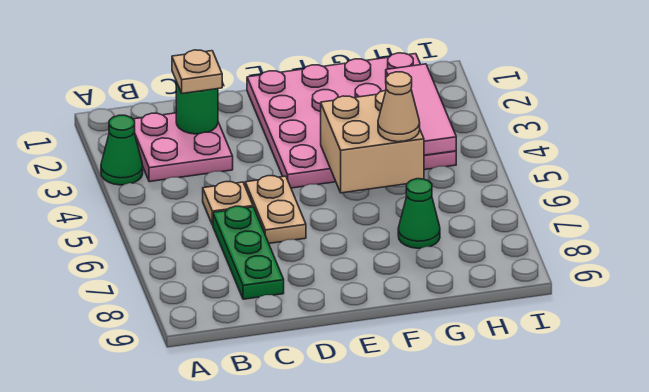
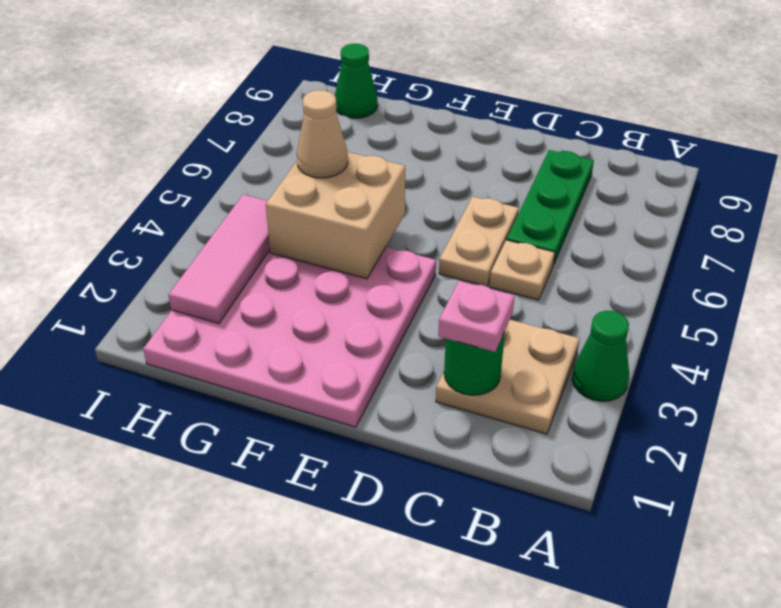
pink 2x2 plate [133,113,233,182] -> tan 2x2 plate [436,320,580,434]
tan 1x1 plate [172,50,222,94] -> pink 1x1 plate [438,281,515,352]
green 1x1 cone [398,179,440,248] -> green 1x1 cone moved to [335,44,378,118]

